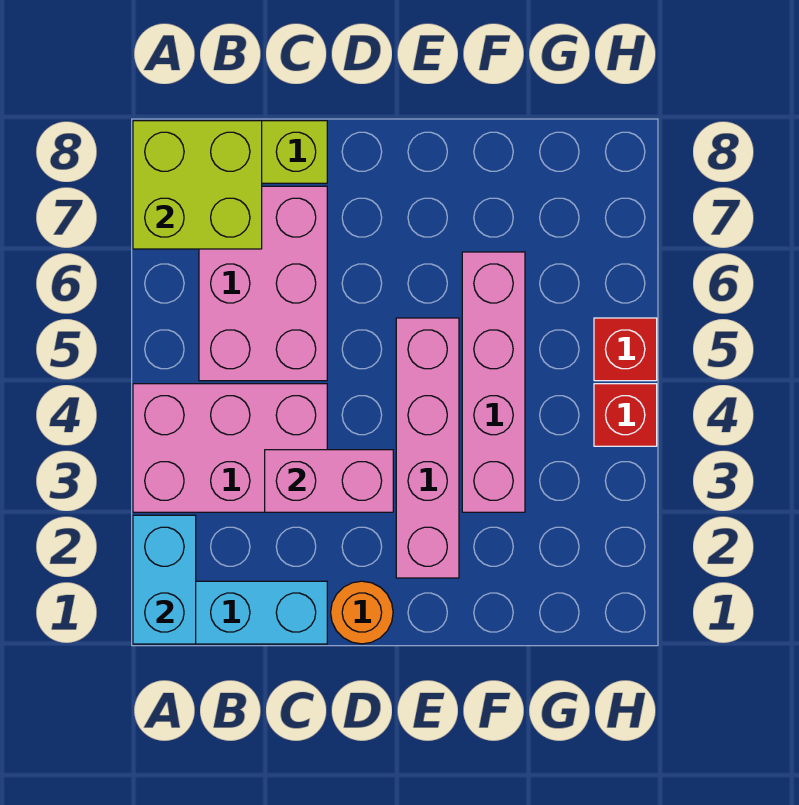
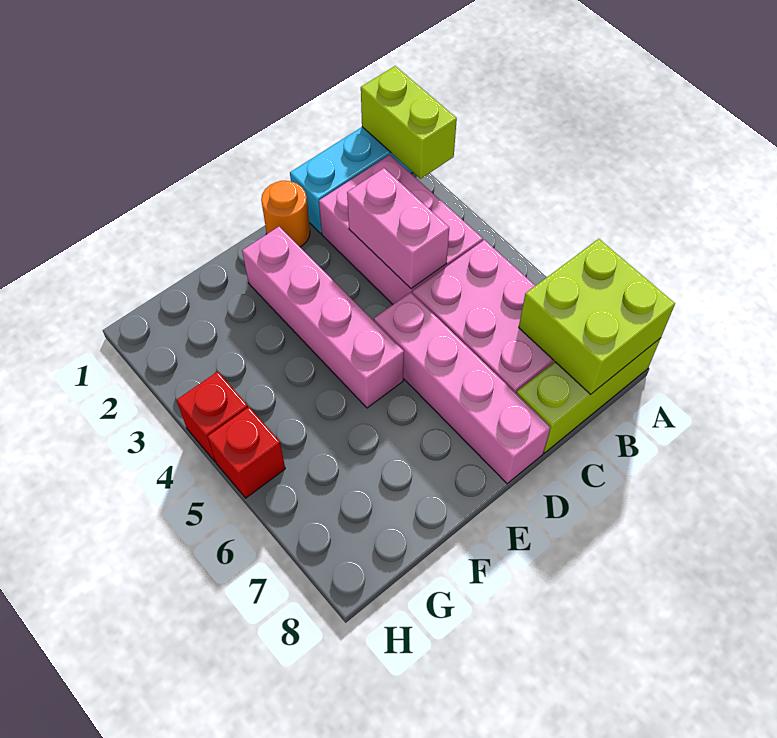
cyan 1x2 brick [133,515,196,644] -> lime 1x2 brick [361,66,457,179]
pink 2x3 brick [133,384,327,512] -> pink 2x3 brick turned to [319,155,483,304]
pink 1x2 brick [265,450,393,512] -> pink 1x2 brick turned to [347,168,449,289]
pink 1x4 brick [462,252,525,512] -> pink 1x4 brick moved to [374,292,550,484]

